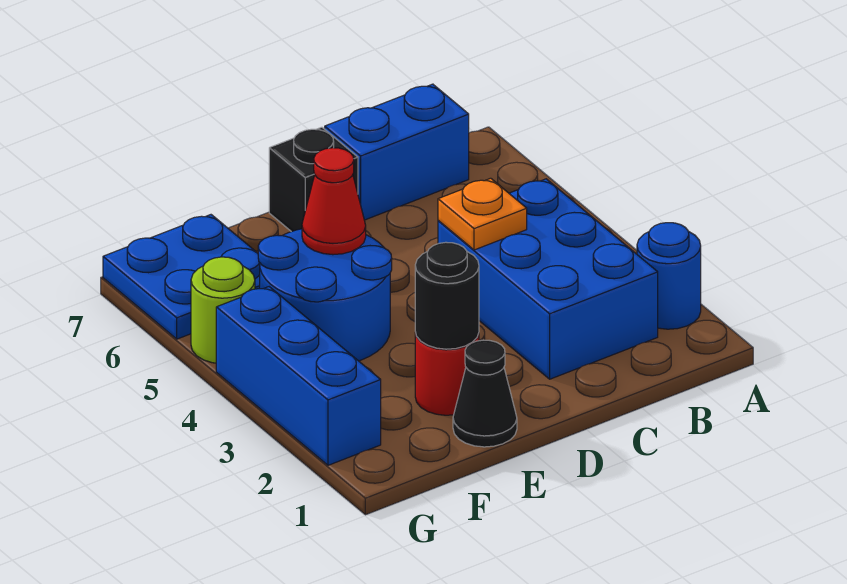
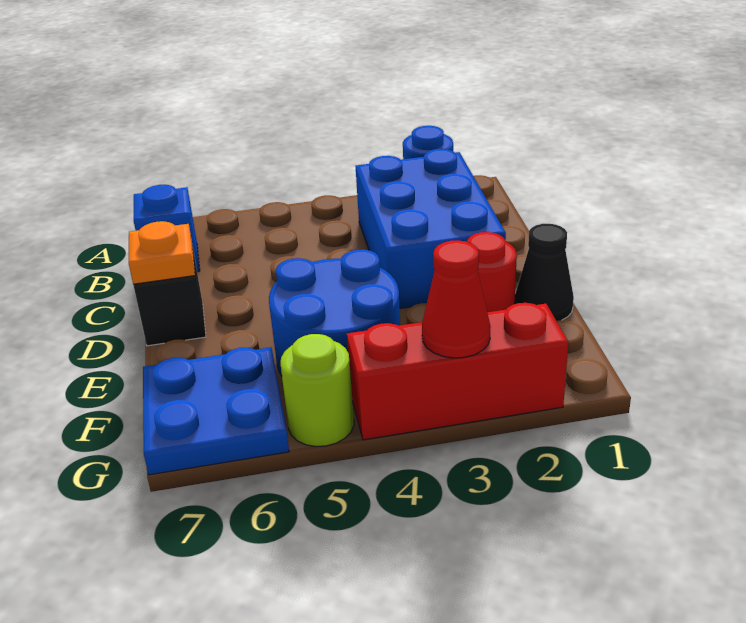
blue 2x3 brick [438,179,658,379] -> blue 2x3 brick turned to [356,149,506,308]
blue 1x2 brick [325,84,469,220] -> blue 1x1 brick [134,185,200,272]
orange 1x1 plate [438,178,527,250] -> orange 1x1 plate moved to [129,221,195,284]
black 1x1 round brick [415,242,479,349] -> none
red 1x1 cone [302,148,366,255] -> red 1x1 cone moved to [422,241,490,358]
blue 1x3 brick [216,287,381,465] -> red 1x3 brick [347,303,568,440]

